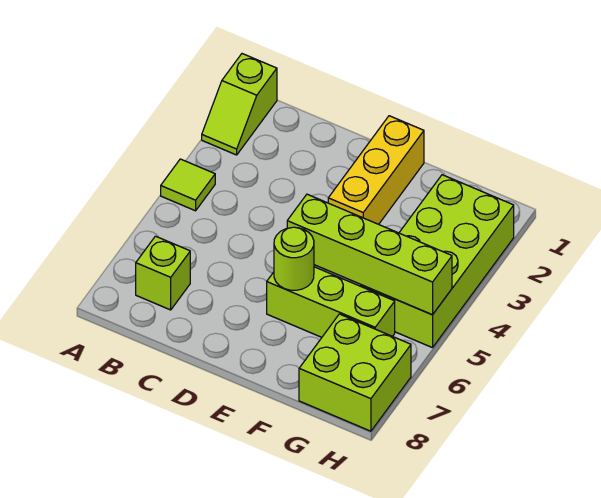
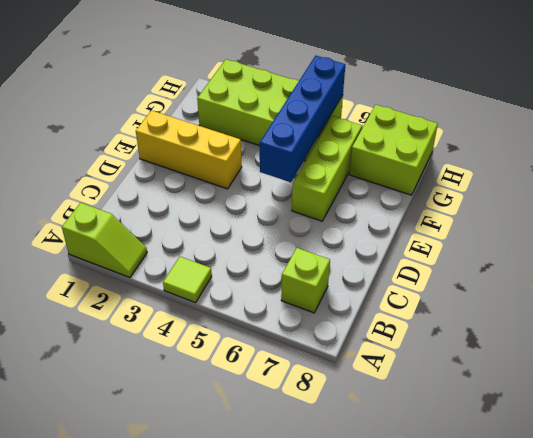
lime 1x4 brick [287,194,452,315] -> blue 1x4 brick [260,56,345,182]
lime 1x1 round brick [274,227,314,290] -> none

